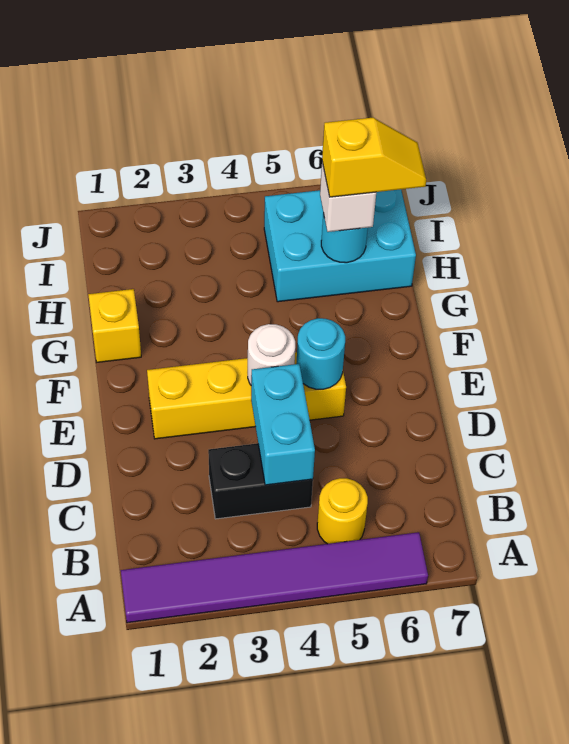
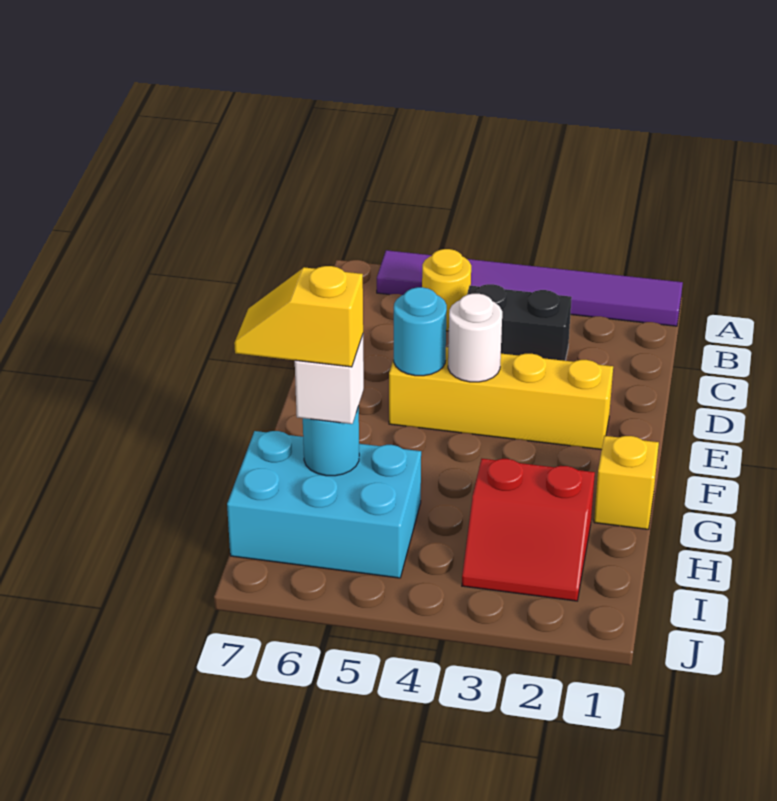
cyan 1x2 brick [251,364,315,485] -> none
none -> red 2x2 slope [462,459,595,601]

